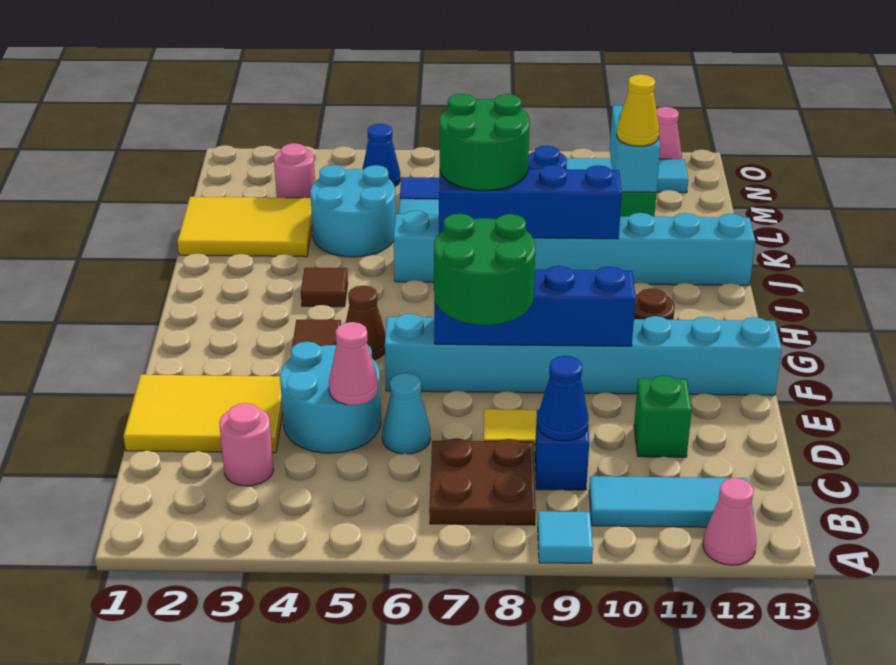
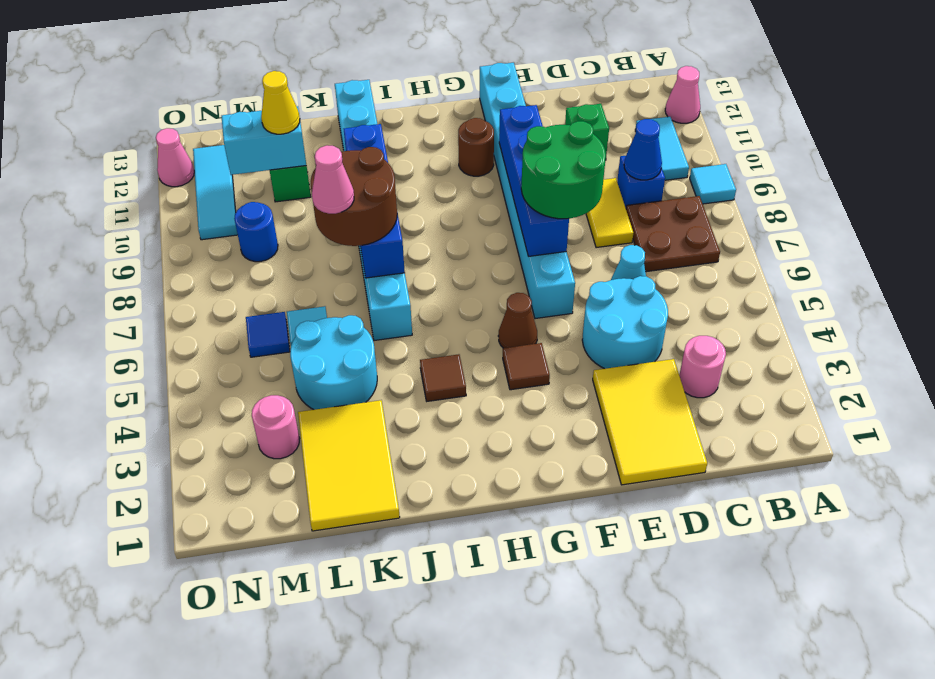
cyan 1x3 tile [589,476,754,527] -> cyan 1x2 tile [635,117,689,180]
pink 1x1 cone [329,322,378,405] -> pink 1x1 cone moved to [312,145,354,214]
green 2x2 round brick [440,94,530,190] -> brown 2x2 round brick [311,147,397,246]
blue 1x1 cone [363,124,401,186] -> none

